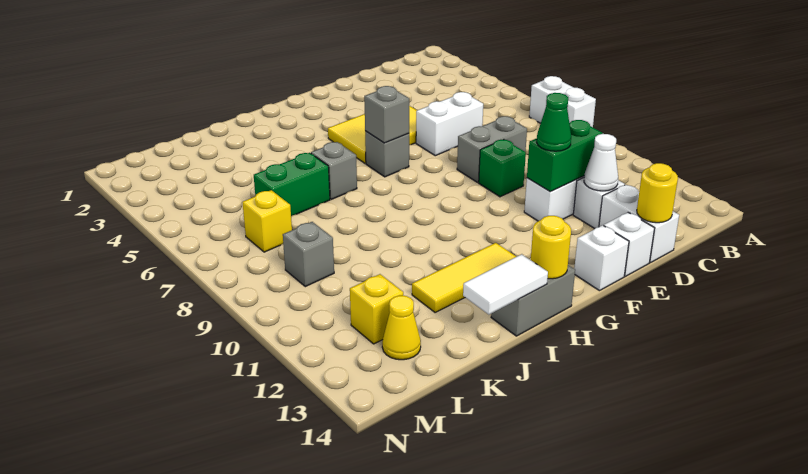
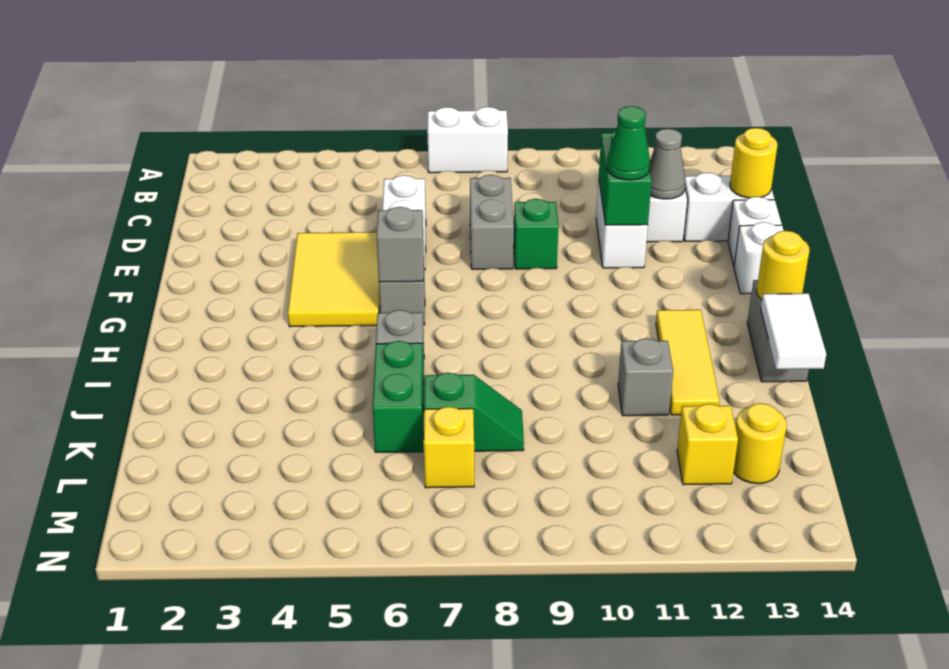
white 1x1 cone [584,134,618,191] -> grey 1x1 cone [650,129,685,199]
none -> green 1x2 slope [424,373,524,451]
grey 1x1 brick [283,222,334,287] -> grey 1x1 brick moved to [618,338,673,416]
yellow 1x1 cone [382,296,421,360] -> yellow 1x1 round brick [733,403,787,484]

